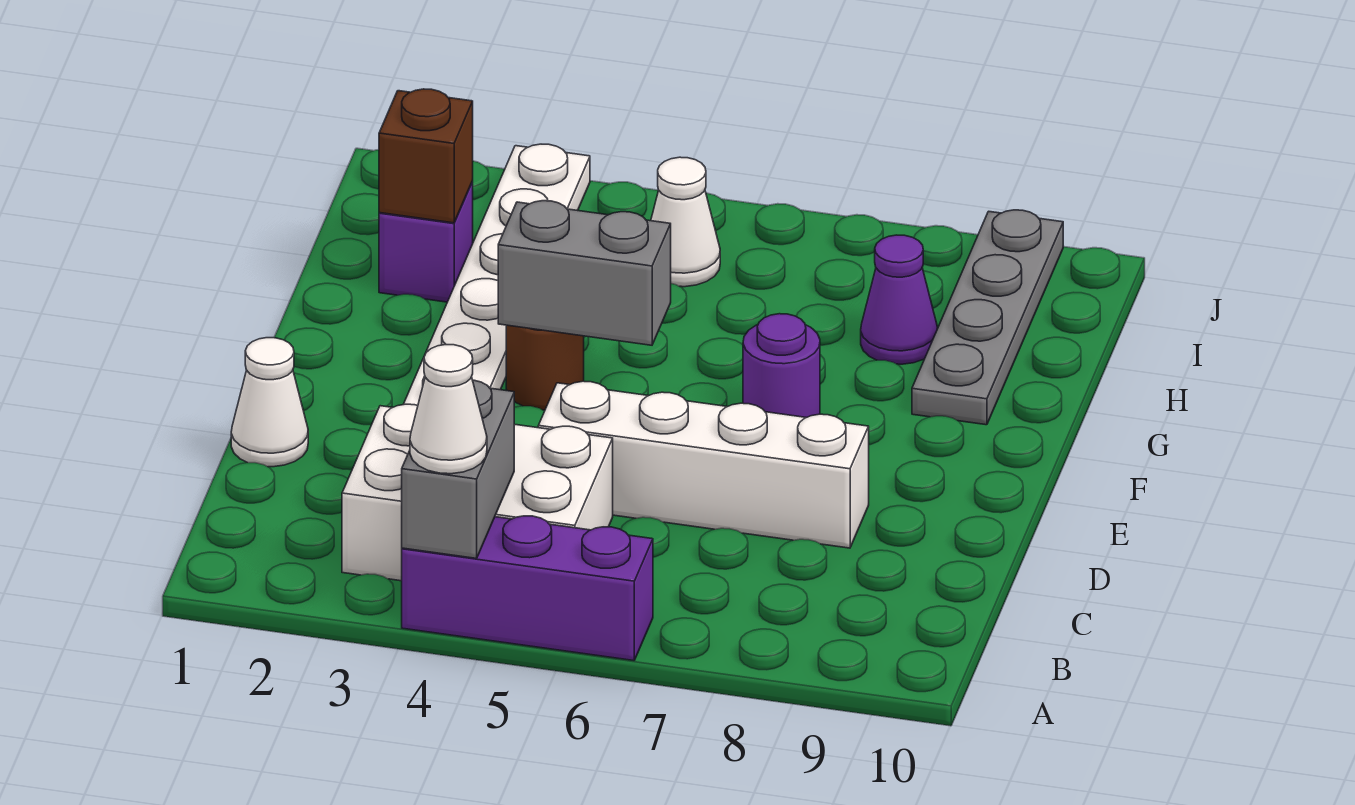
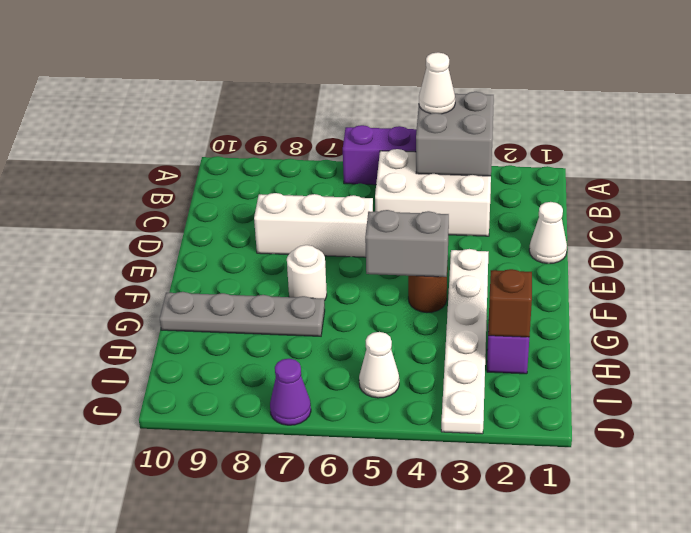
grey 1x2 brick [402,380,514,558] -> grey 2x2 brick [416,92,494,176]
white 1x4 brick [538,381,869,548] -> white 1x3 brick [254,193,373,257]
purple 1x1 round brick [743,314,820,418] -> white 1x1 round brick [287,245,327,301]
grey 1x4 plate [912,210,1063,425] -> grey 1x4 plate turned to [160,292,325,336]
purple 1x1 cone [861,235,938,364] -> purple 1x1 cone moved to [270,359,311,425]

